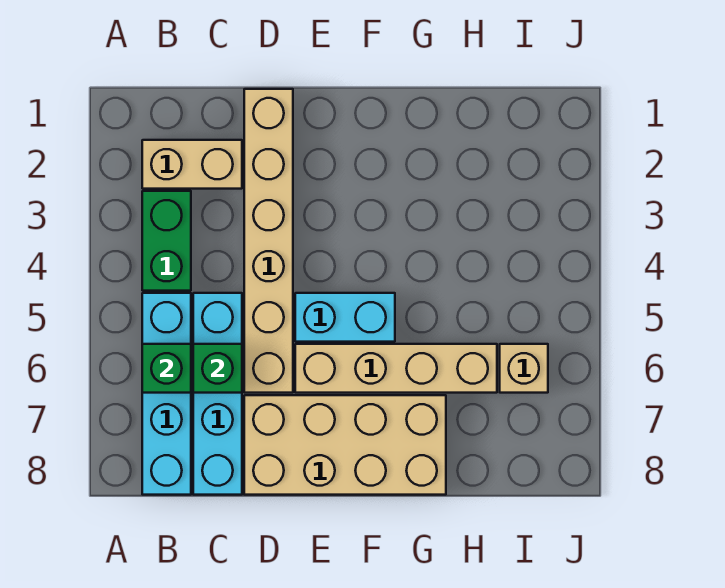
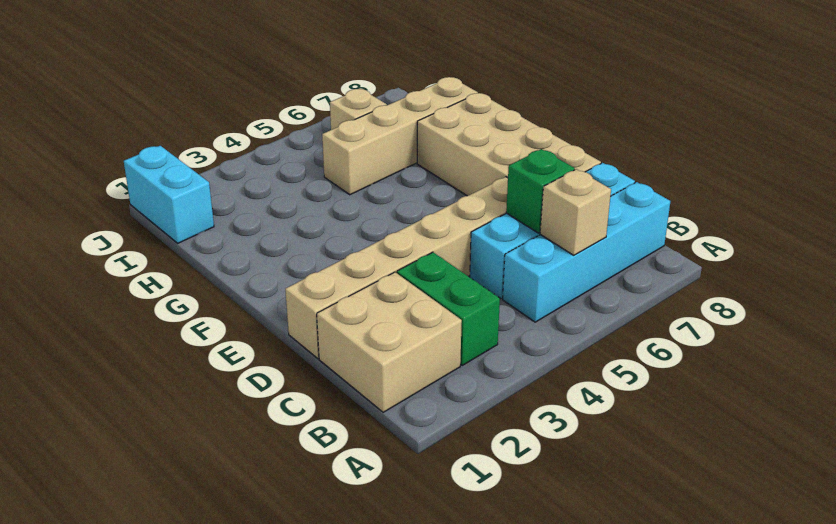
tan 1x2 brick [142,140,242,189] -> tan 2x2 brick [317,272,462,412]
green 1x2 brick [142,191,191,291] -> green 1x2 brick turned to [397,252,500,365]
green 1x1 brick [142,344,191,393] -> tan 1x1 brick [540,169,611,255]
cyan 1x2 brick [295,293,395,342] -> cyan 1x2 brick moved to [124,146,214,243]
tan 1x4 brick [295,344,497,393] -> tan 1x4 brick turned to [322,77,478,195]

